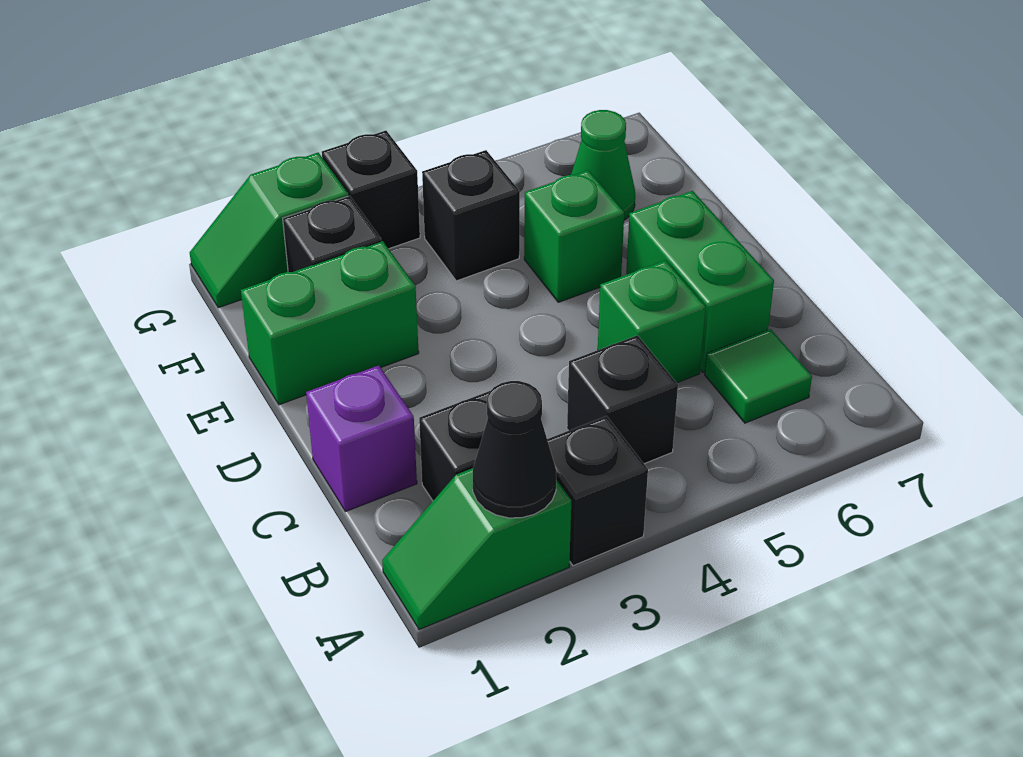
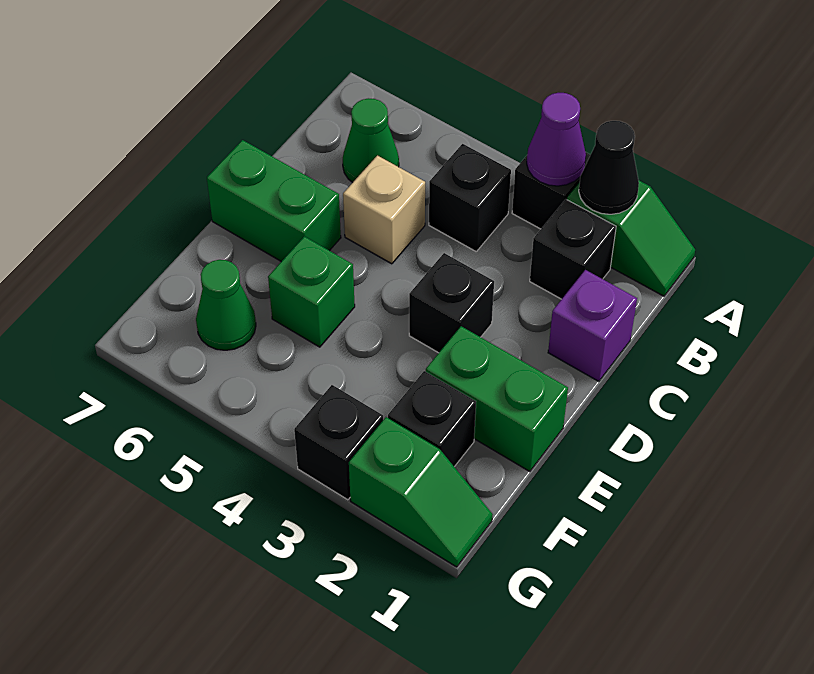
none -> purple 1x1 cone [527,93,586,186]
green 1x1 tile [705,329,812,423] -> green 1x1 cone [343,98,399,182]
green 1x1 brick [598,261,706,383] -> tan 1x1 brick [343,156,425,264]
green 1x2 brick [626,191,774,372] -> green 1x2 brick turned to [207,140,341,261]
black 1x1 brick [422,150,520,281] -> black 1x1 brick moved to [409,253,494,353]

